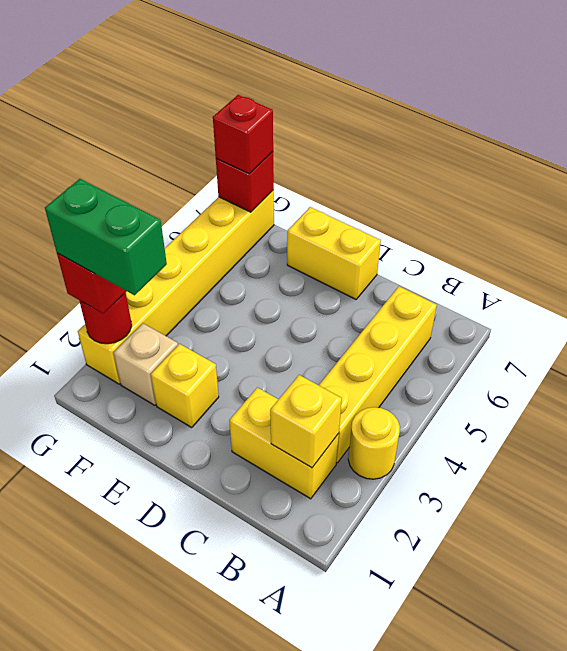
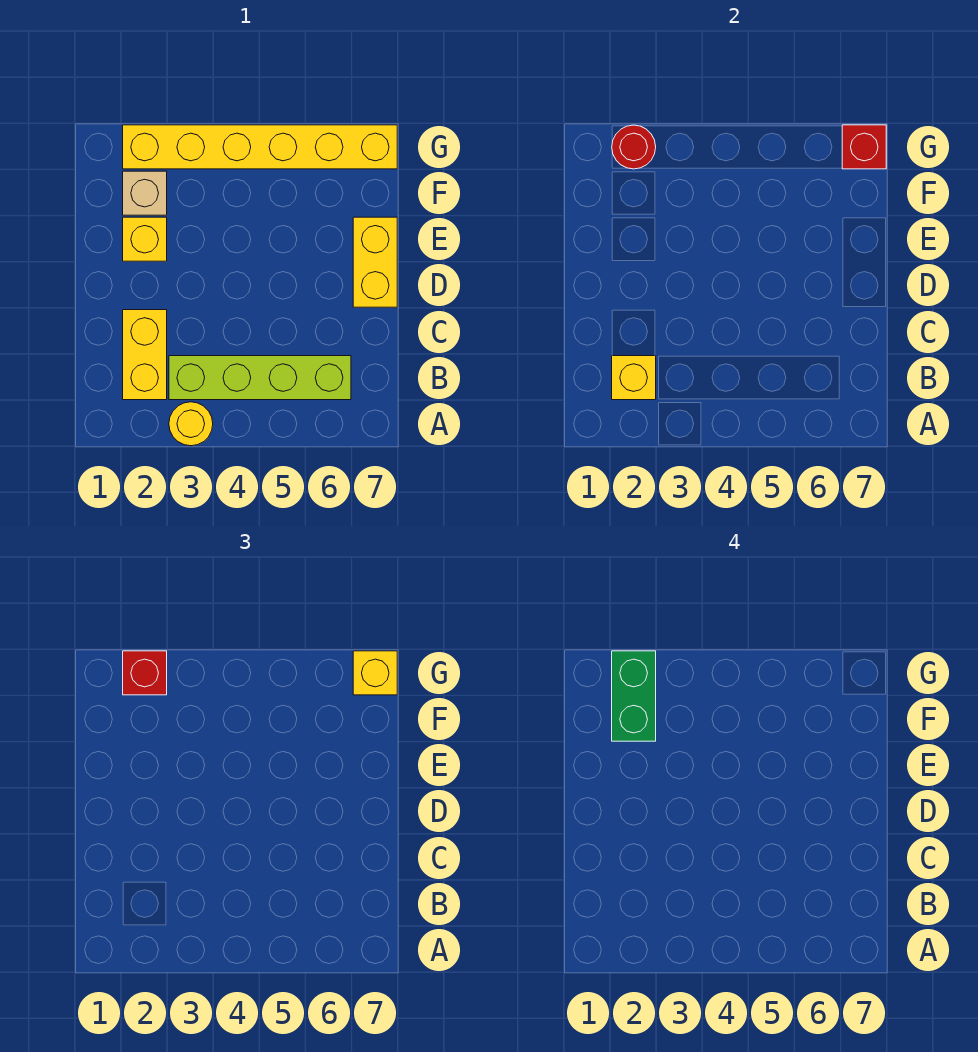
yellow 1x4 brick [319,286,437,463] -> lime 1x4 brick [169,356,351,400]
red 1x1 brick [213,95,273,174] -> yellow 1x1 brick [353,651,397,695]

